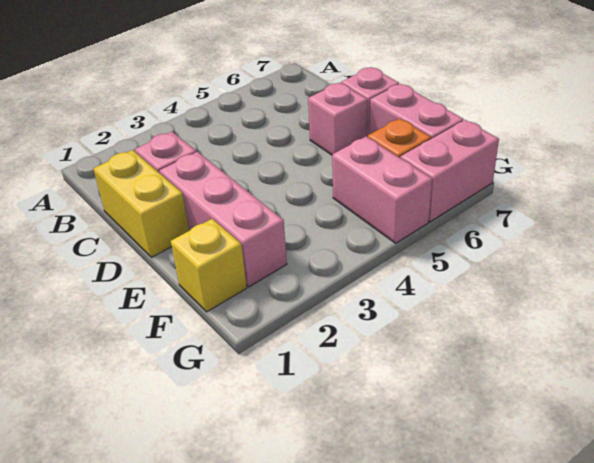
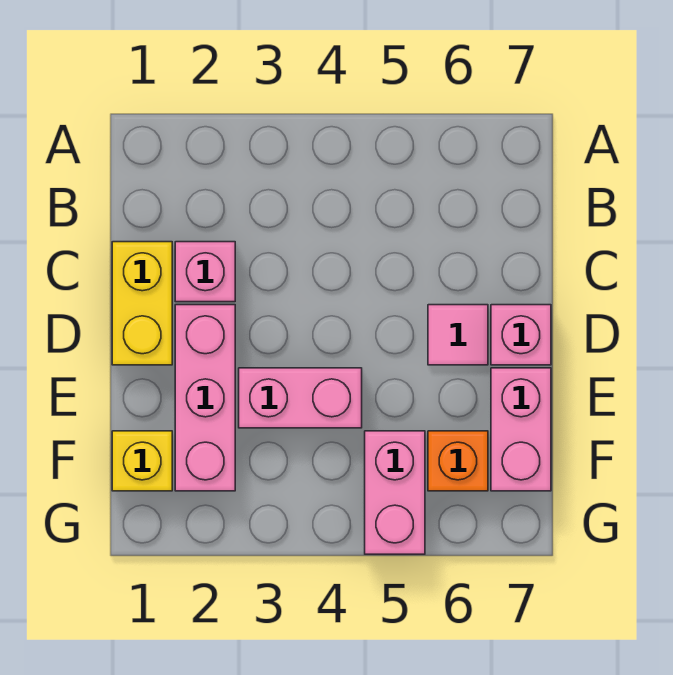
pink 1x1 brick [308,83,367,155] -> pink 1x1 tile [428,305,488,365]
pink 1x2 brick [400,120,499,222] -> pink 1x2 brick moved to [239,368,362,428]

